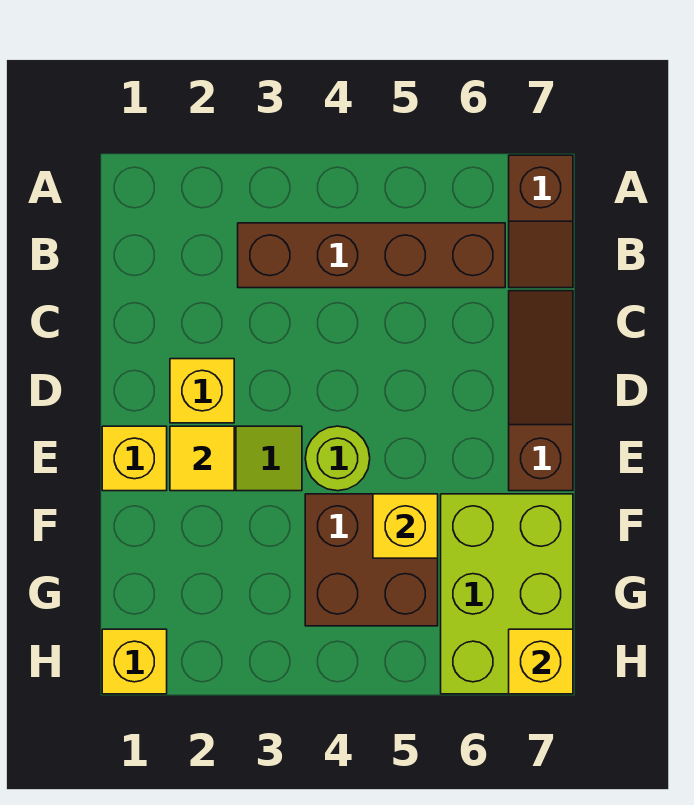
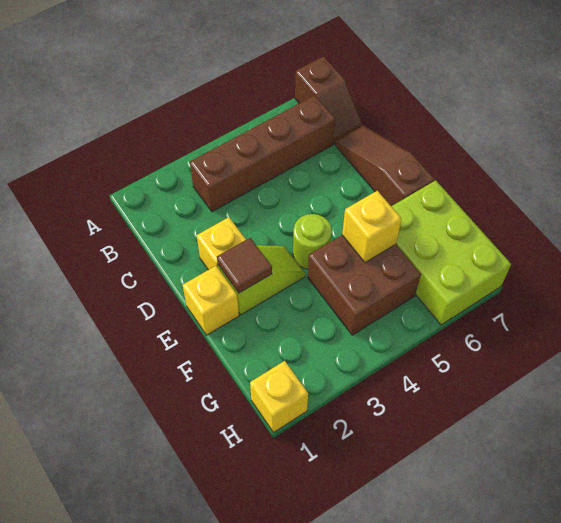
yellow 1x1 tile [170,426,234,491] -> brown 1x1 tile [217,238,272,293]
yellow 1x1 brick [509,629,573,694] -> none

